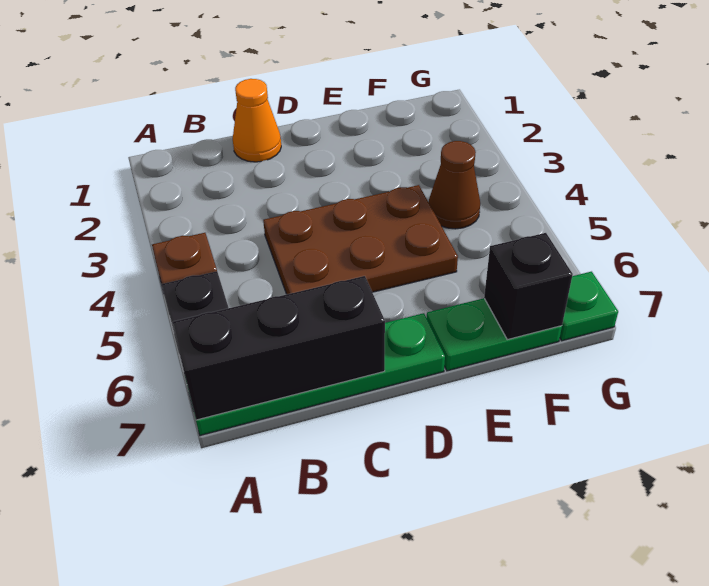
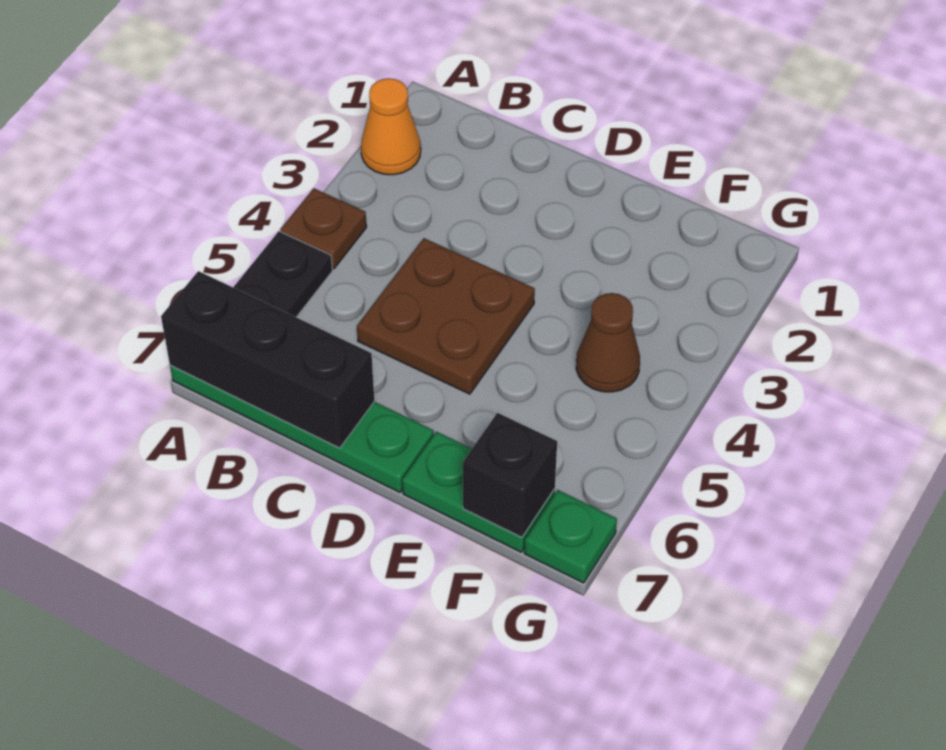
orange 1x1 cone [233,79,281,162] -> orange 1x1 cone moved to [361,78,421,175]
brown 2x3 plate [263,185,458,294] -> brown 2x2 plate [357,238,535,394]

